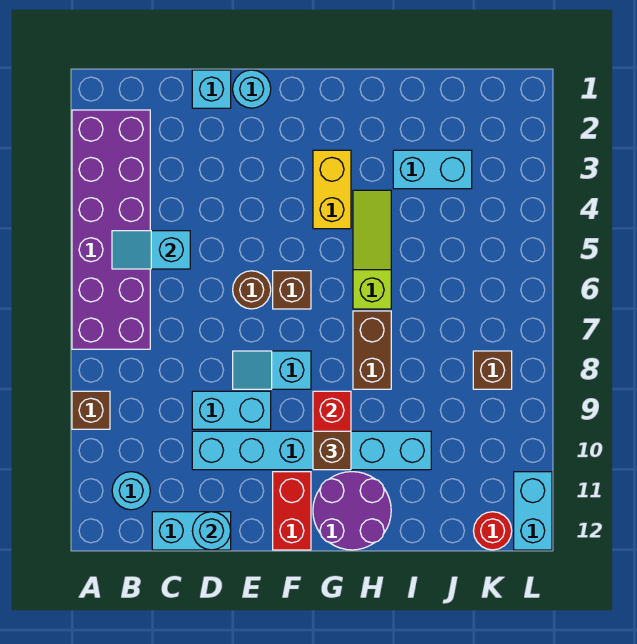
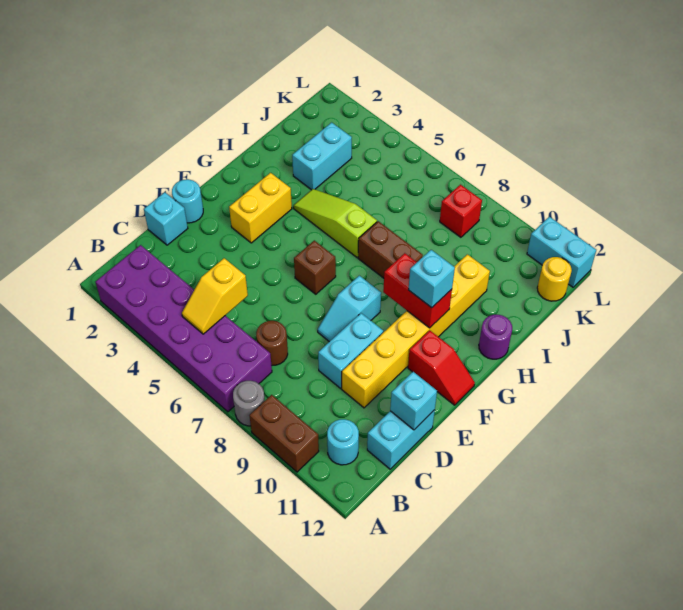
none -> grey 1x1 round brick [233,381,265,426]
brown 1x1 brick [72,391,110,429] -> brown 1x2 brick [249,395,319,472]
cyan 1x2 slope [112,231,190,269] -> yellow 1x2 slope [182,258,248,334]
cyan 1x6 brick [192,431,431,470] -> yellow 1x6 brick [342,254,490,408]
cyan 1x1 round brick [192,512,231,550] -> cyan 1x1 brick [390,372,437,430]
brown 1x1 round brick [233,271,271,309] -> brown 1x1 round brick moved to [256,321,288,366]
red 1x2 brick [273,472,311,550] -> red 1x2 slope [408,330,475,405]
yellow 1x2 brick [313,150,351,229] -> yellow 1x2 brick turned to [229,173,292,243]
brown 1x1 brick [313,431,351,470] -> cyan 1x1 brick [409,250,455,308]
purple 2x2 round brick [313,472,391,550] -> purple 1x1 round brick [479,315,512,359]
brown 1x1 brick [473,351,512,389] -> red 1x1 brick [440,185,482,237]
red 1x1 round brick [474,512,512,550] -> yellow 1x1 round brick [537,257,572,301]

